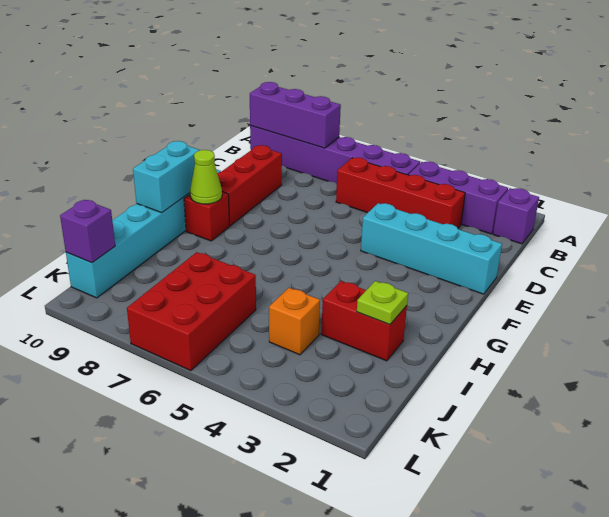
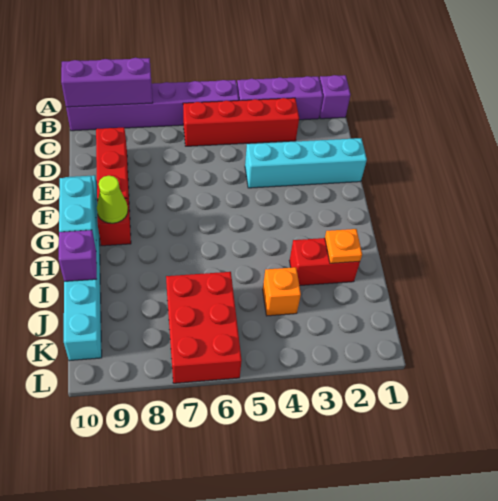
lime 1x1 plate [357,281,408,324] -> orange 1x1 plate [325,229,362,263]
purple 1x1 brick [60,200,115,263] -> purple 1x1 brick moved to [59,230,97,281]

